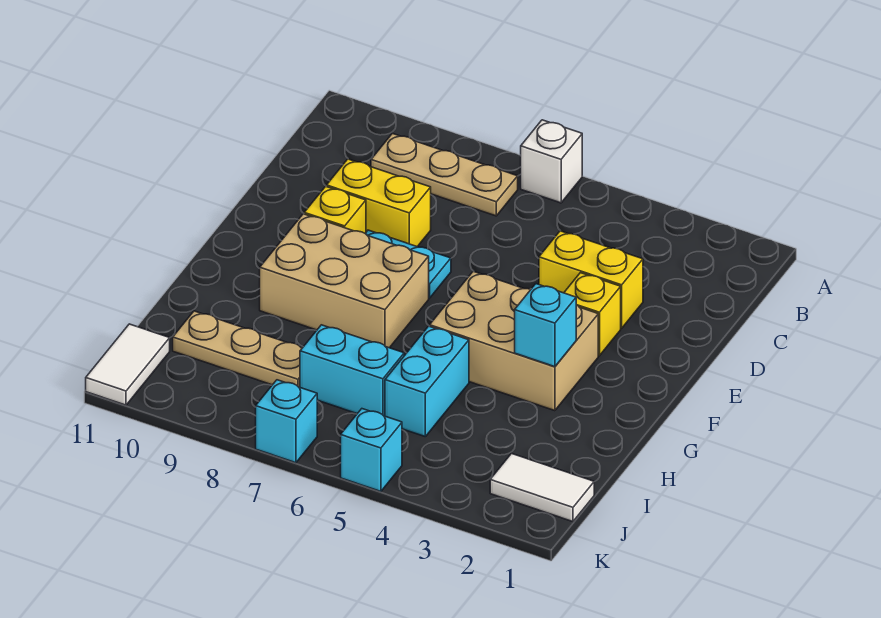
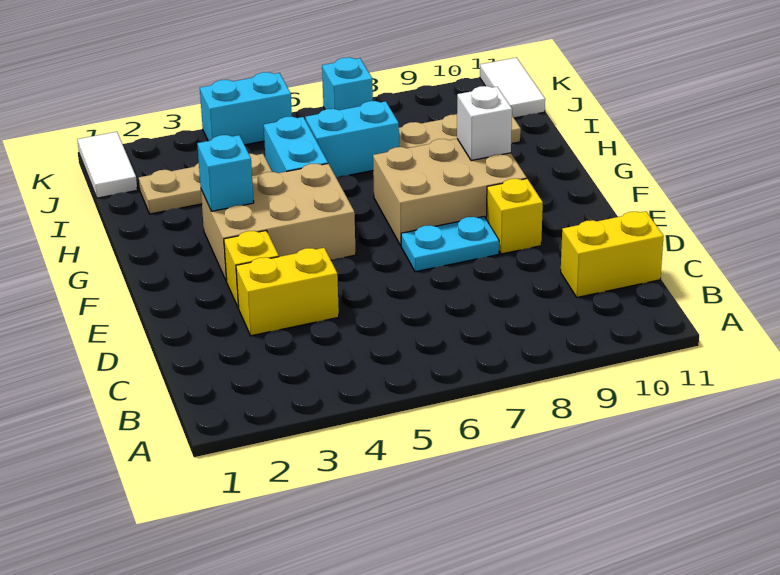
white 1x1 brick [521,120,582,203] -> white 1x1 brick moved to [457,86,512,161]
tan 1x3 plate [371,134,518,216] -> tan 1x3 plate moved to [139,154,272,214]
yellow 1x2 brick [327,159,431,247] -> yellow 1x2 brick moved to [561,211,664,297]
white 1x2 tile [490,454,594,522] -> white 1x2 tile turned to [77,132,137,198]
cyan 1x1 brick [341,409,402,492] -> cyan 1x2 brick [200,72,292,145]

